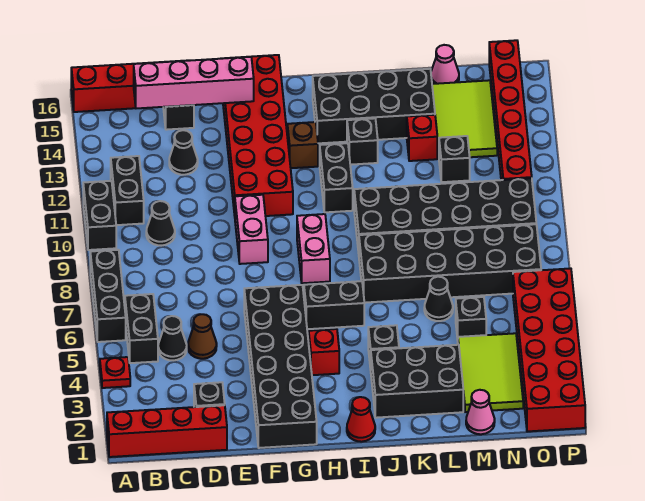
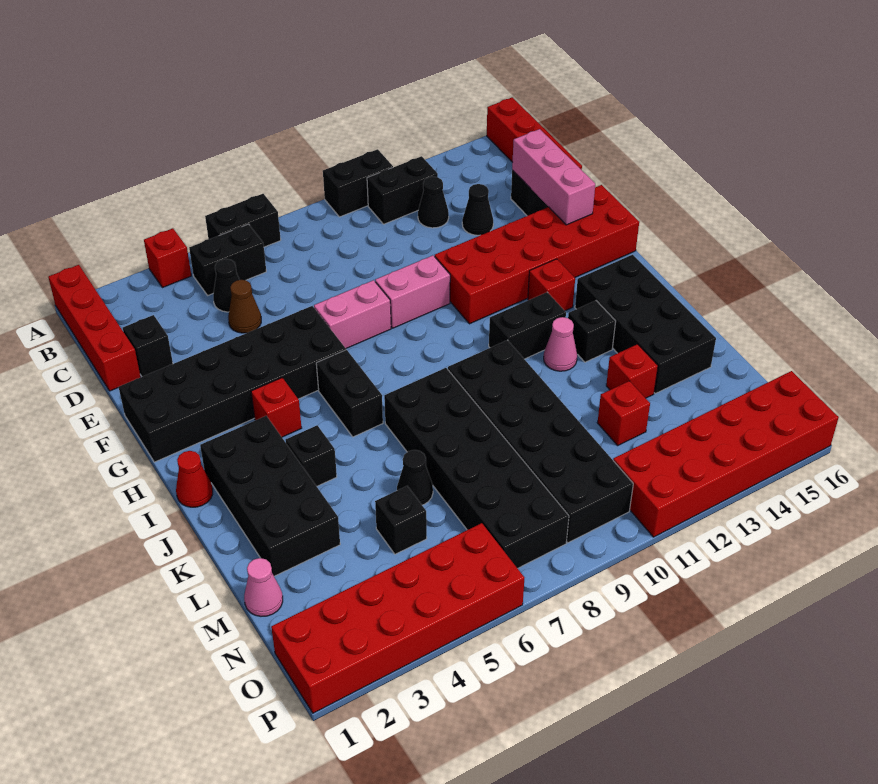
red 1x1 plate [100,357,130,388] -> red 1x1 brick [144,228,191,288]
black 1x3 brick [90,250,126,342] -> black 1x2 brick [205,194,281,247]
black 1x1 cone [146,201,175,246] -> black 1x1 cone moved to [418,177,449,228]
pink 1x4 brick [134,57,254,108] -> pink 1x3 brick [512,129,595,225]
pink 1x2 brick [297,214,330,283] -> pink 1x2 brick moved to [314,280,391,348]
brown 1x1 brick [287,122,318,168] -> red 1x1 brick [528,259,575,311]
black 2x3 brick [371,345,463,418] -> black 2x4 brick [200,416,340,576]
lime 2x3 tile [458,333,523,412] -> none
black 1x1 brick [439,136,470,182] -> red 1x1 brick [597,381,650,445]
lime 2x3 tile [432,80,497,157] -> none
pink 1x1 cone [431,45,459,84] -> pink 1x1 cone moved to [544,317,577,371]
red 1x6 brick [489,40,532,180] -> red 2x6 brick [613,371,839,537]

